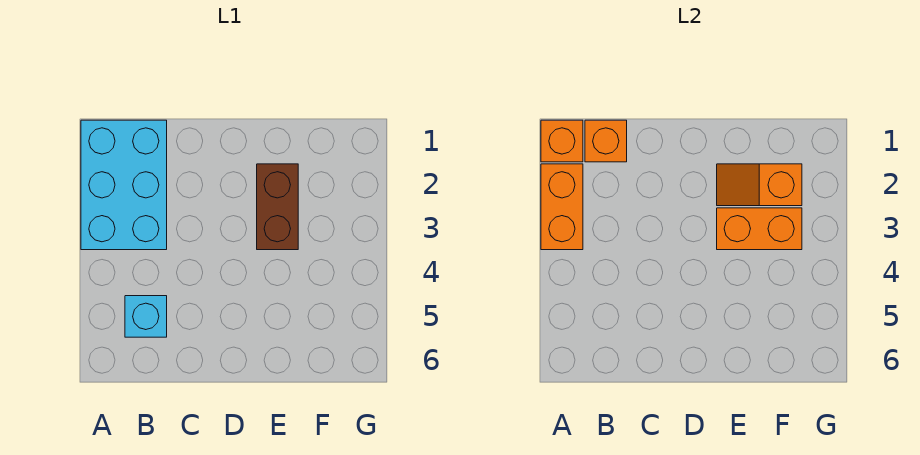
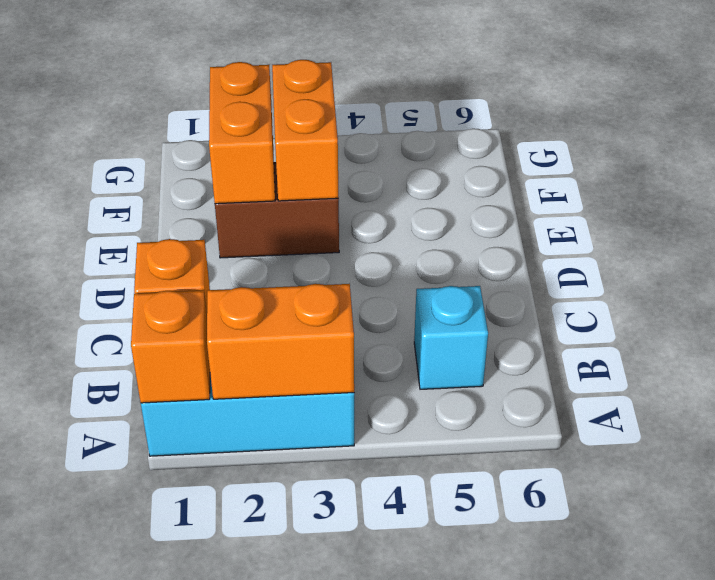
orange 1x2 slope [717,164,802,206] -> orange 1x2 brick [209,62,275,204]

